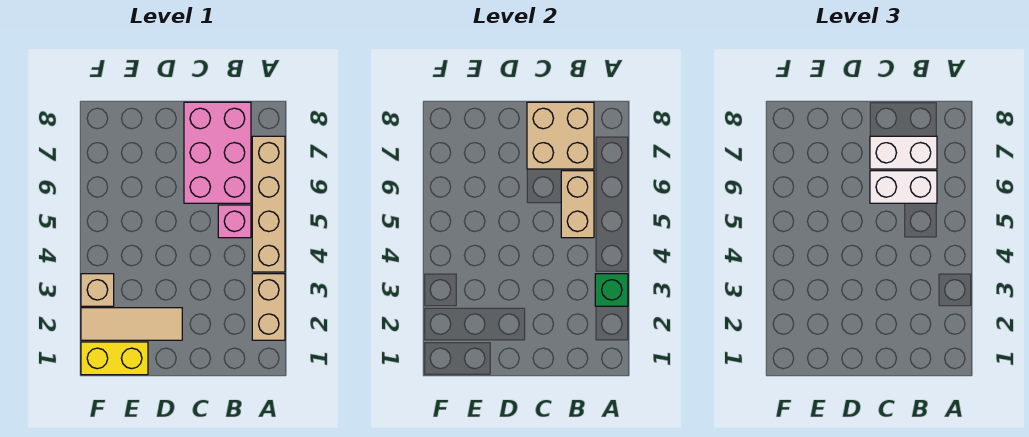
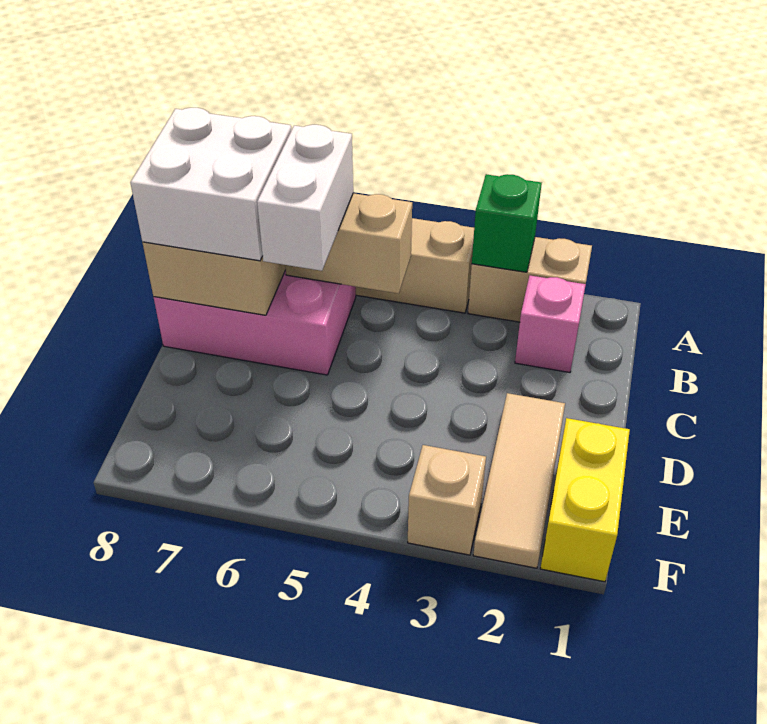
pink 1x1 brick [218,205,251,238] -> pink 1x1 brick moved to [515,275,586,372]
white 1x2 brick [870,136,937,169] -> white 2x2 brick [130,108,291,261]

